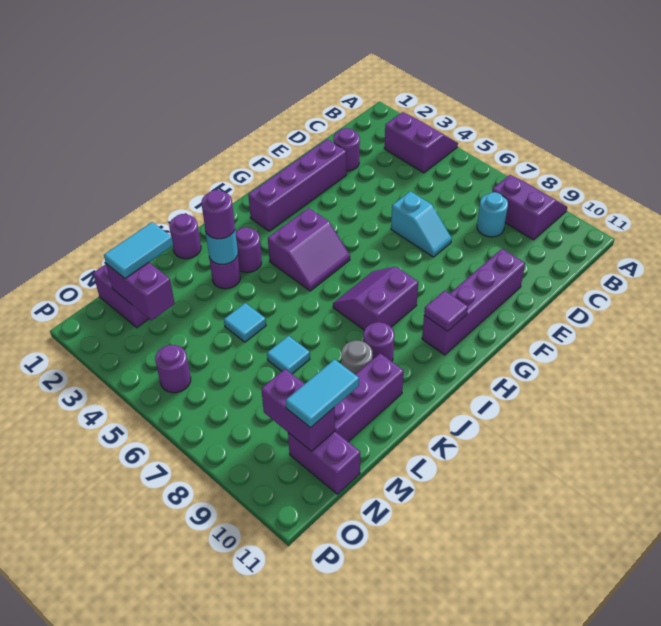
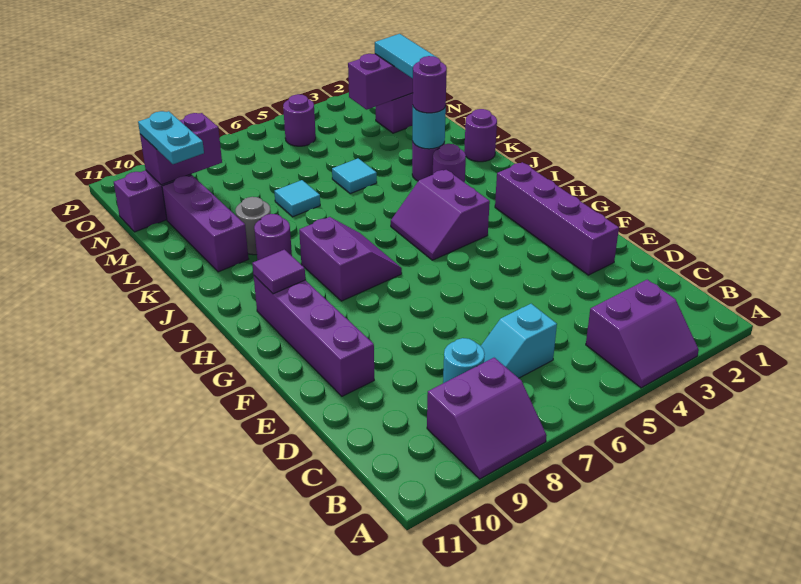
purple 1x1 round brick [334,128,360,171] -> none
cyan 1x2 slope [391,191,452,257] -> cyan 1x2 slope moved to [481,304,557,378]
cyan 1x2 tile [286,359,359,428] -> cyan 1x2 plate [138,111,204,164]

